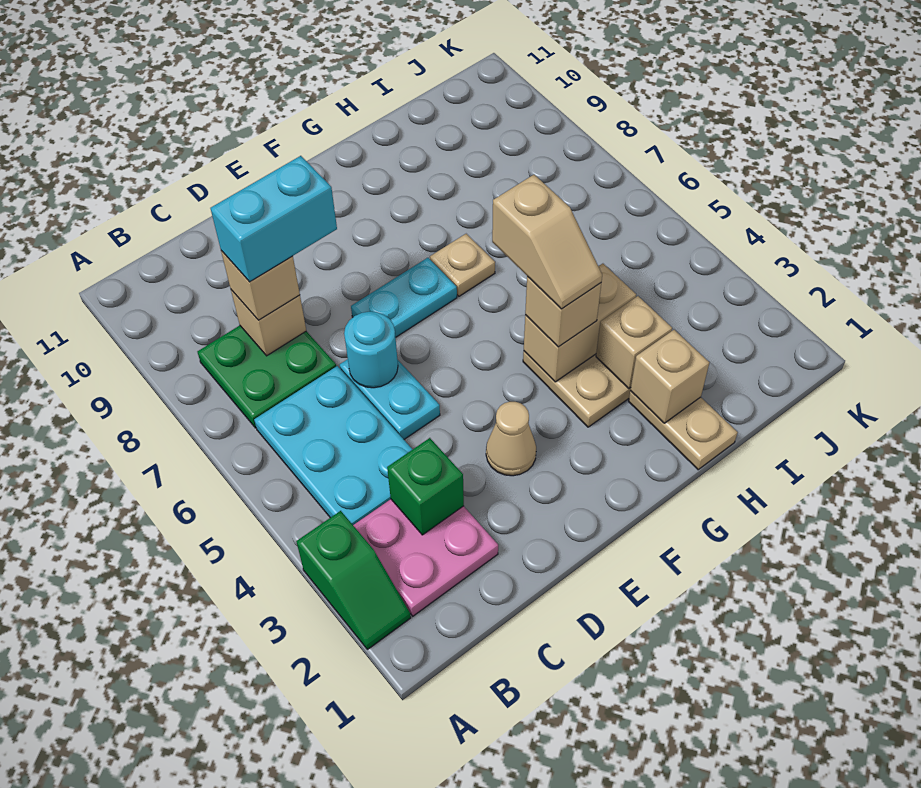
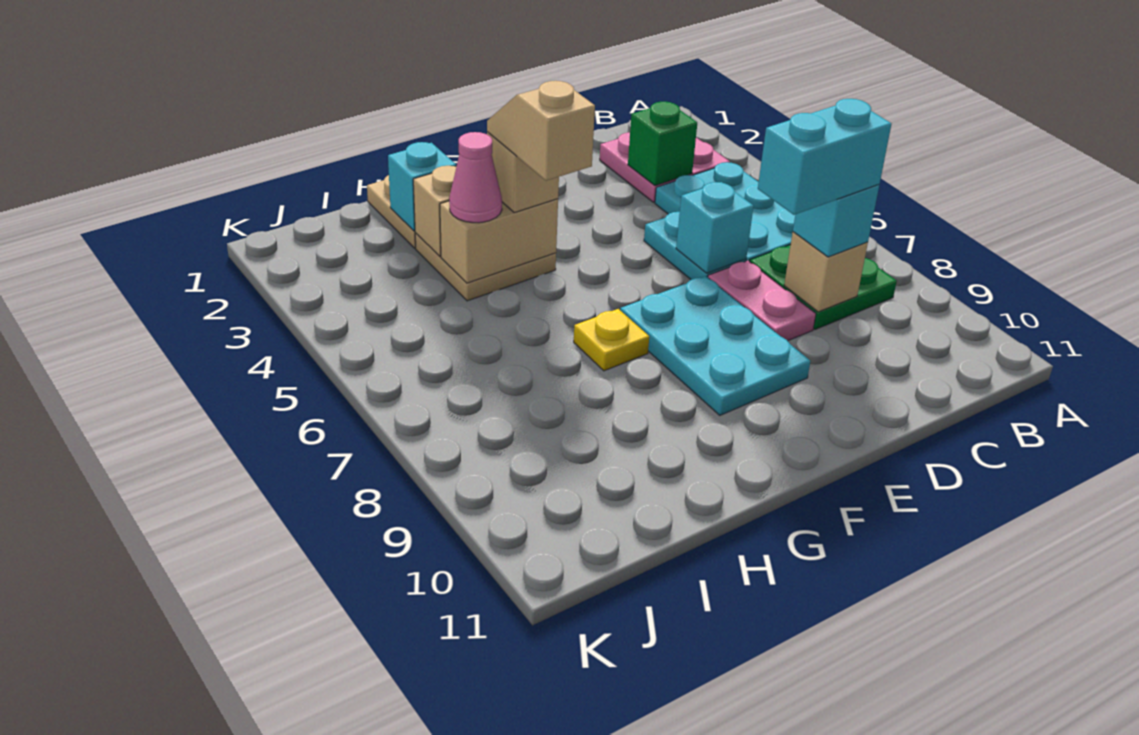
green 1x2 slope [296,511,411,649] -> none
tan 1x1 brick [221,251,300,320] -> cyan 1x1 brick [793,185,879,257]
cyan 1x1 round brick [344,312,398,388] -> cyan 1x1 brick [676,182,753,273]
none -> pink 1x2 plate [708,261,816,341]
tan 1x1 cone [486,402,536,476] -> none
cyan 1x2 plate [351,258,457,337] -> cyan 2x3 plate [620,276,810,415]
tan 1x1 plate [430,234,495,296] -> yellow 1x1 plate [574,309,649,371]
tan 1x1 brick [630,330,709,423] -> cyan 1x1 brick [388,142,456,231]
none -> pink 1x1 cone [449,132,502,223]

